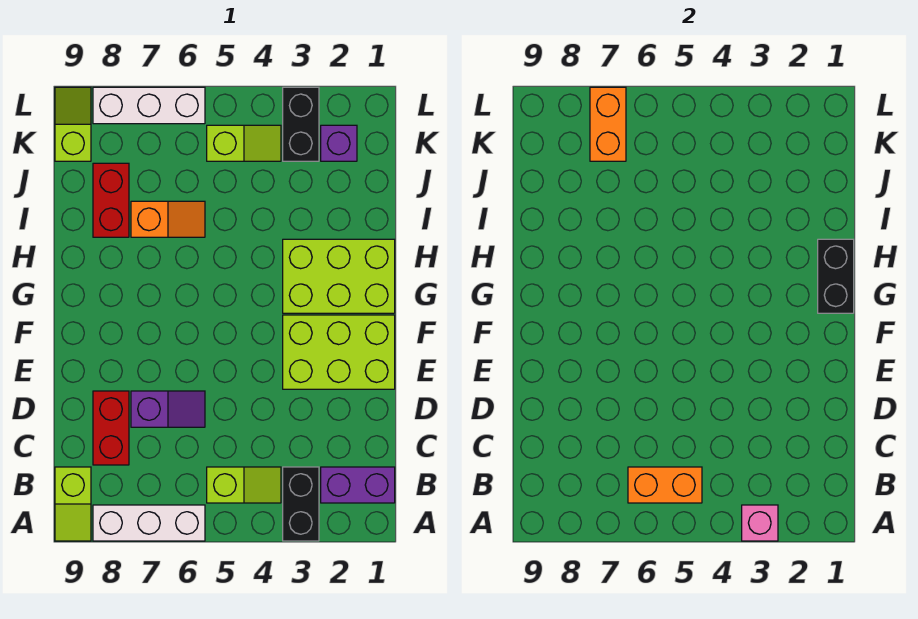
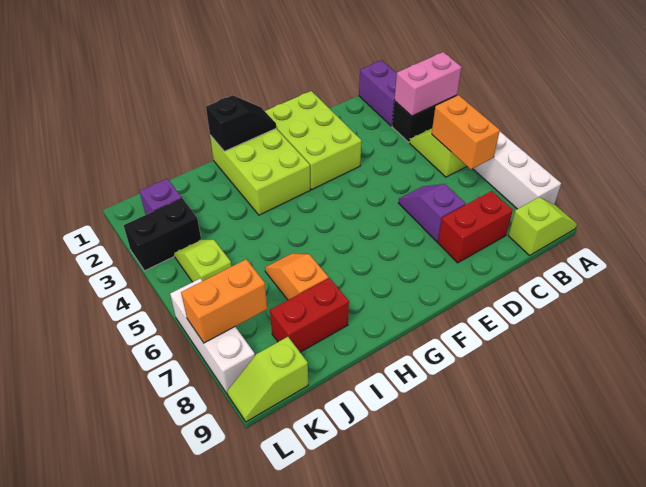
pink 1x1 brick [742,505,778,541] -> pink 1x2 brick [394,52,461,116]
black 1x2 brick [818,239,854,313] -> black 1x2 slope [206,95,276,151]

